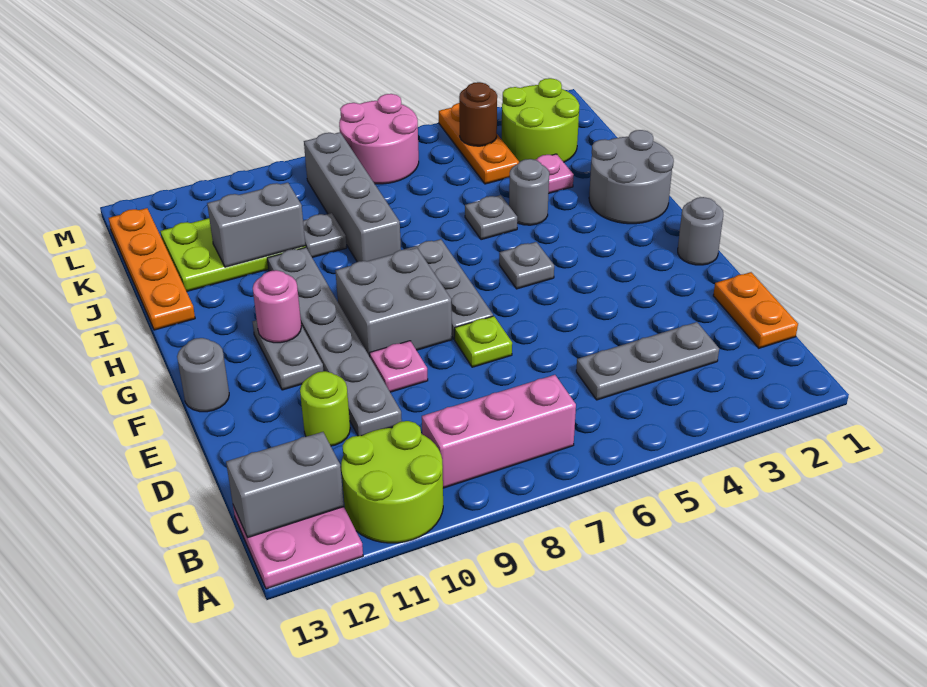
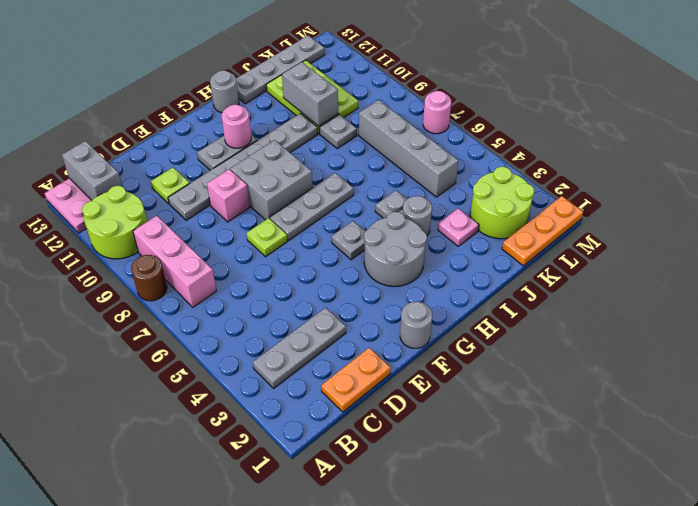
grey 1x3 plate [576,322,719,400] -> grey 1x3 plate turned to [253,308,346,388]
lime 1x1 round brick [300,371,350,446] -> lime 1x1 plate [151,167,190,204]
pink 1x1 plate [370,341,428,392] -> pink 1x1 brick [207,169,250,222]
grey 1x1 round brick [177,338,229,412] -> grey 1x1 round brick moved to [210,70,239,113]
grey 2x2 round brick [589,130,674,224] -> grey 2x2 round brick moved to [364,212,427,286]
grey 1x4 brick [304,132,401,262] -> grey 1x4 brick turned to [359,100,458,197]
orange 1x4 plate [109,208,195,330] -> grey 1x4 plate [236,35,325,104]
orange 1x3 plate [439,103,519,184] -> orange 1x3 plate moved to [502,196,583,266]
brown 1x1 round brick [459,82,497,146] -> brown 1x1 round brick moved to [131,255,167,301]
pink 2x2 round brick [339,94,419,184] -> pink 1x1 round brick [423,91,451,134]

